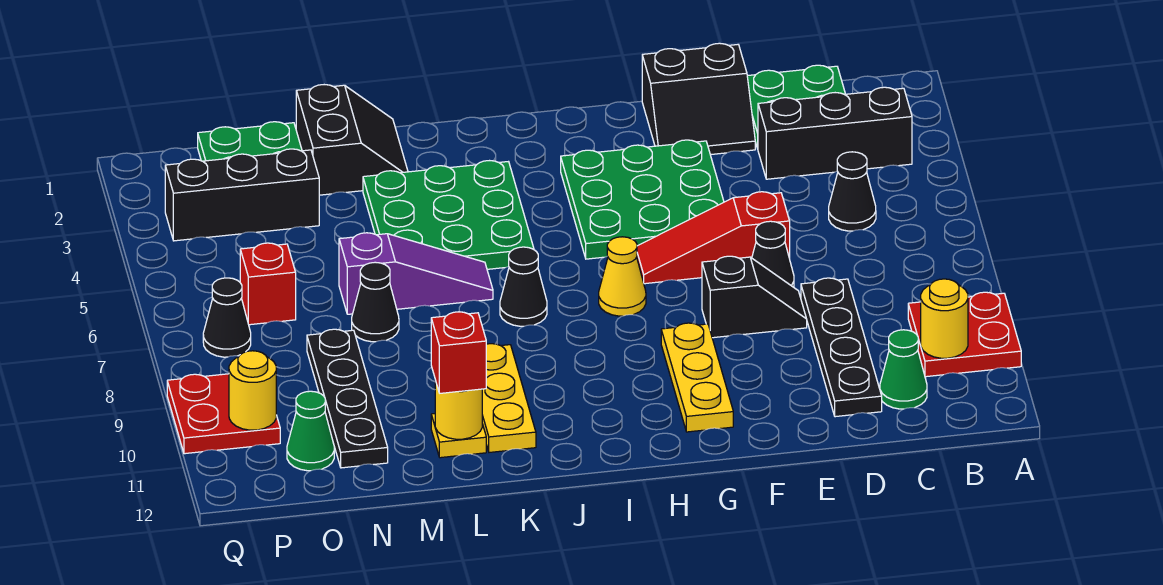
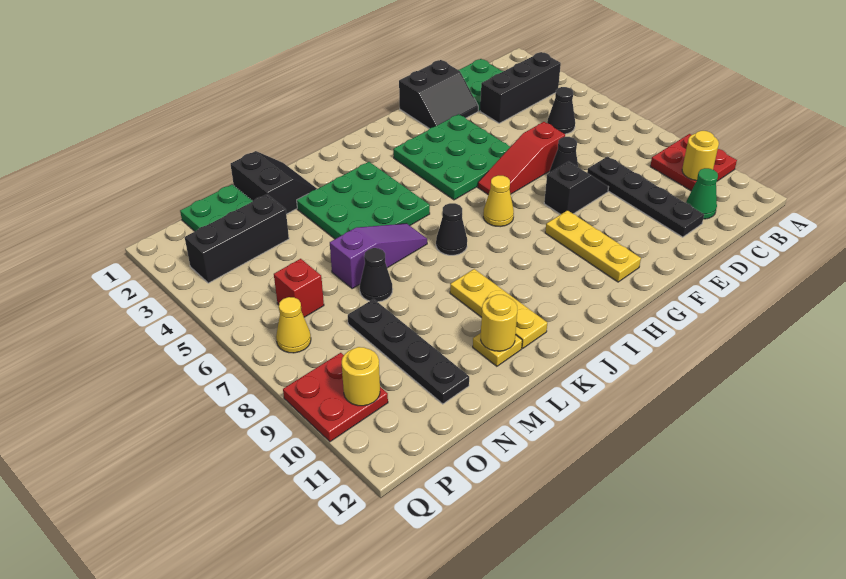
red 1x1 brick [431,312,486,393] -> none
green 1x1 cone [287,391,334,471] -> none
black 1x1 cone [203,278,251,357] -> yellow 1x1 cone [276,297,311,353]

